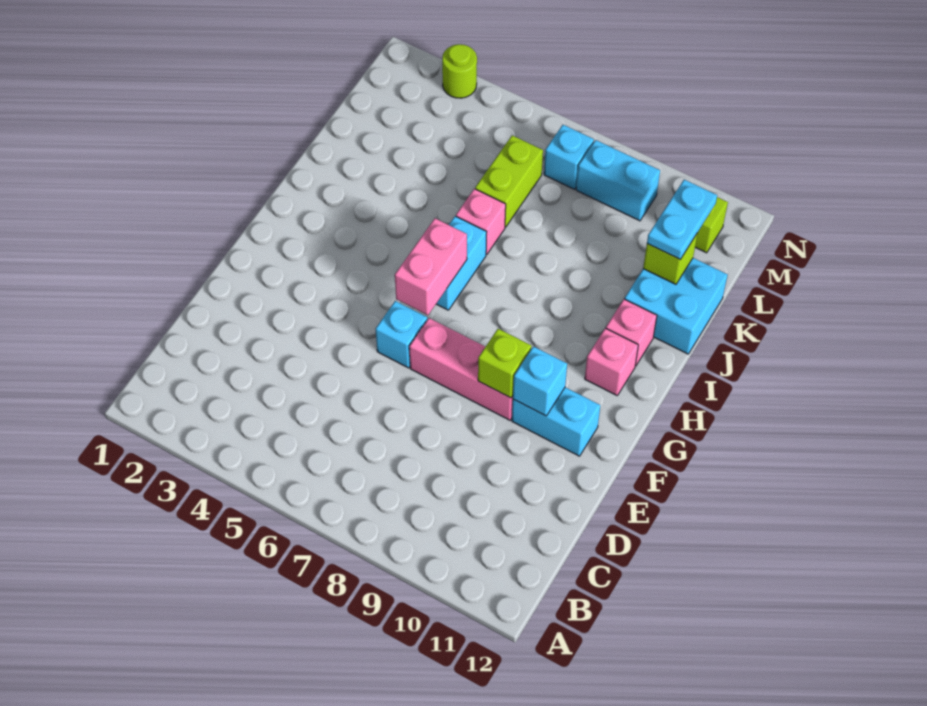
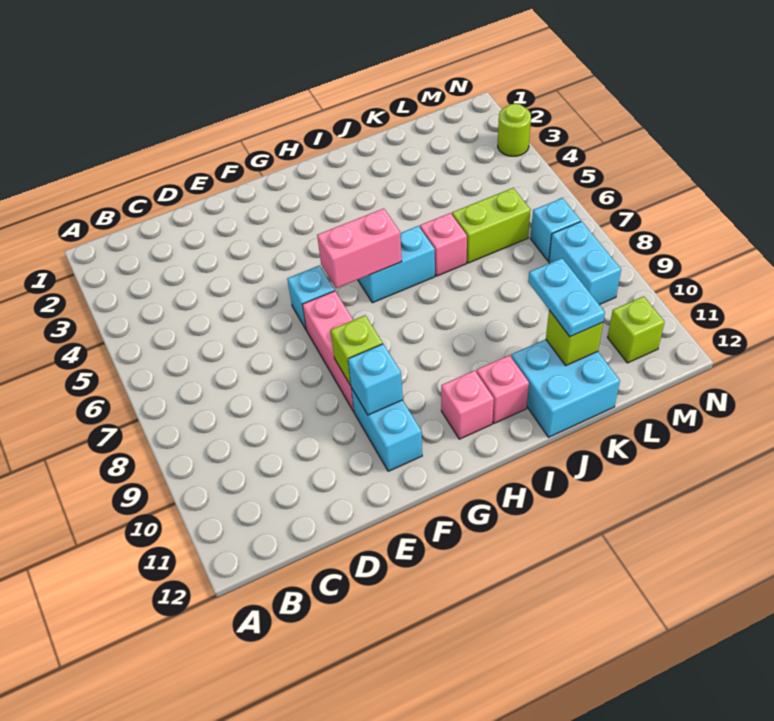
cyan 1x2 plate [647,180,717,259] -> cyan 1x2 plate turned to [528,258,605,337]

